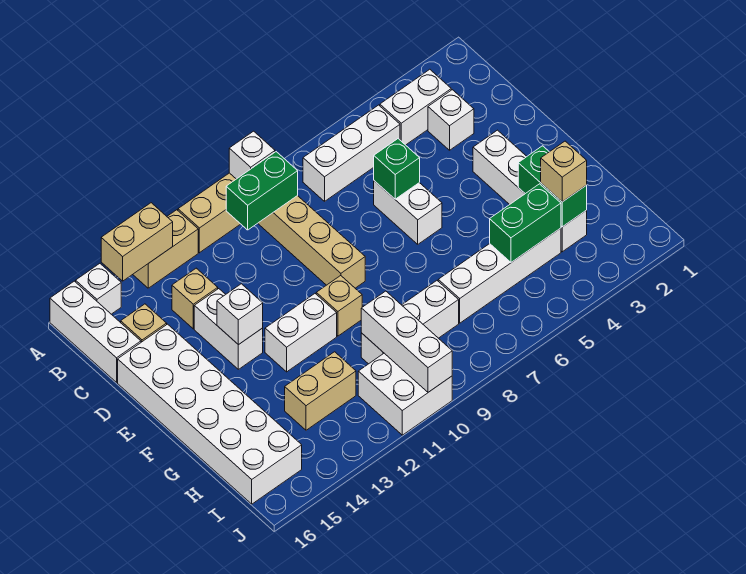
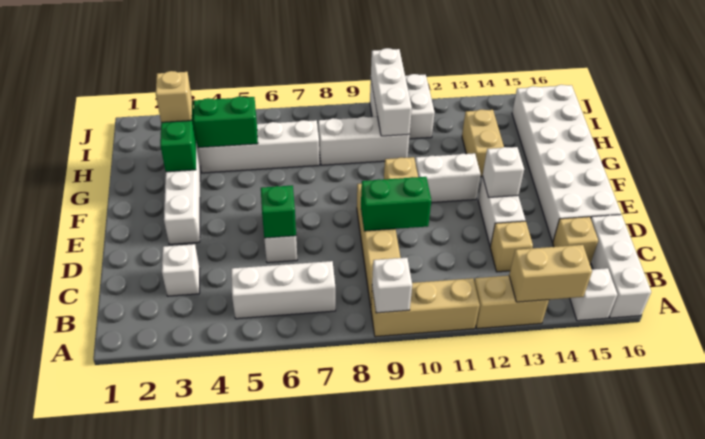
white 1x2 brick [380,69,451,145] -> none
green 1x2 brick [226,152,298,230] -> green 1x2 brick moved to [361,177,431,231]
tan 1x2 brick [285,352,356,430] -> tan 1x2 brick turned to [462,109,504,177]

